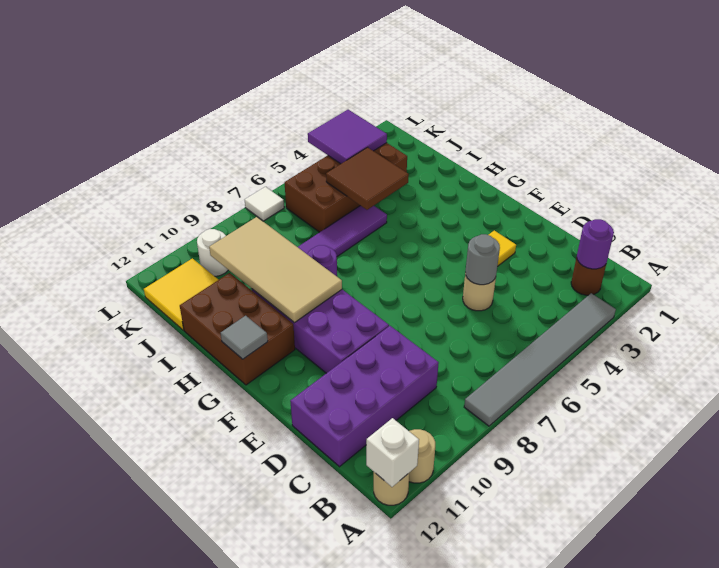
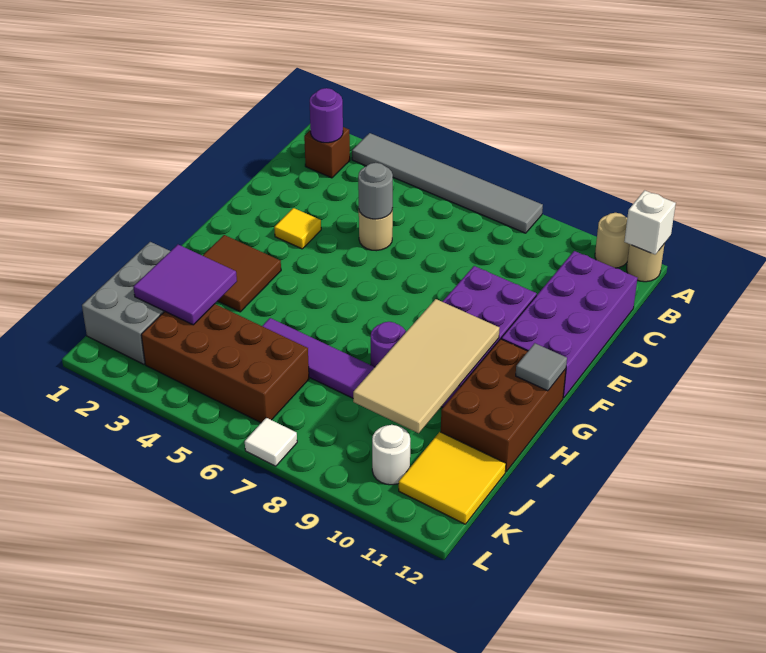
brown 1x1 round brick [571,258,606,295] -> brown 1x1 brick [304,127,350,178]
purple 2x4 brick [290,326,439,467] -> purple 2x4 brick turned to [501,251,638,398]
none -> grey 2x3 brick [82,242,170,364]
brown 2x2 tile [326,147,409,210] -> brown 2x2 tile moved to [203,235,281,312]
purple 2x2 tile [308,110,387,164] -> purple 2x2 tile moved to [133,245,237,325]

